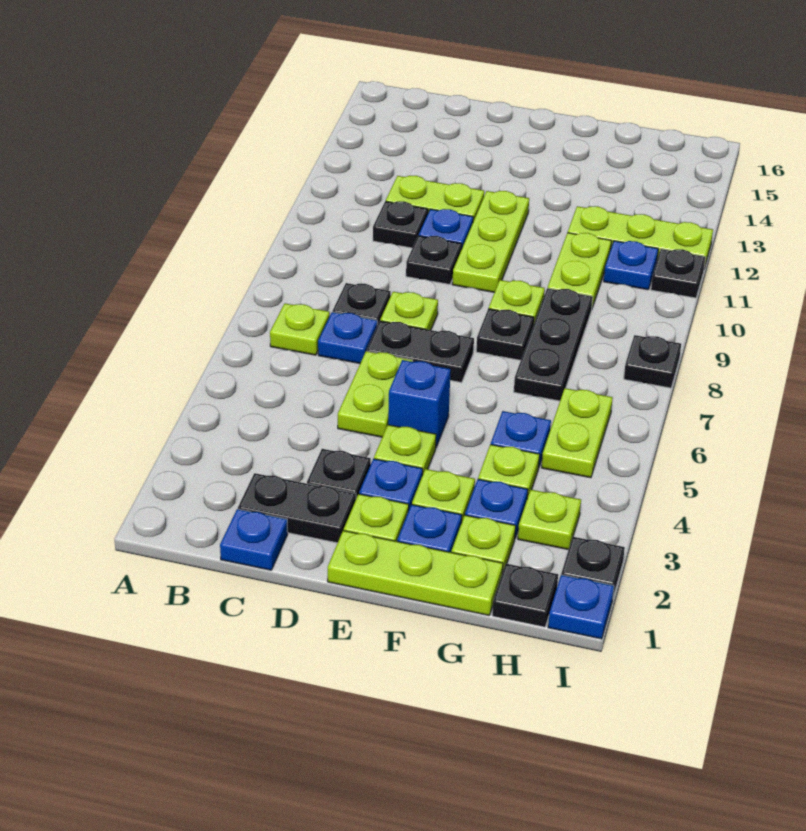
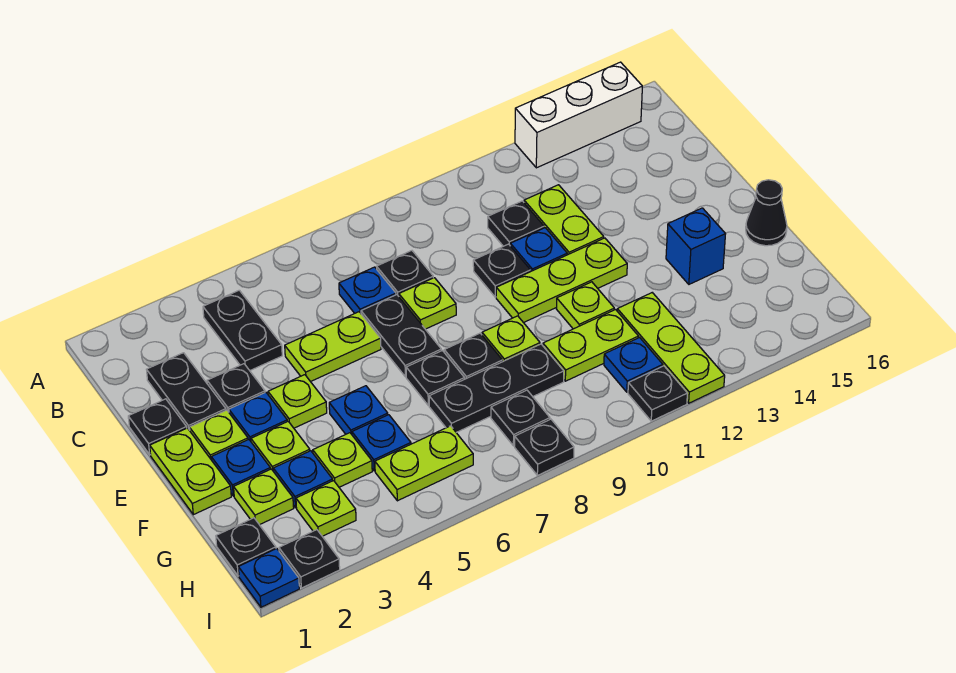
none -> white 1x3 brick [515,62,642,168]
none -> black 1x2 plate [203,290,282,370]
lime 1x1 plate [270,304,330,355] -> lime 1x1 plate moved to [557,282,614,329]
blue 1x1 plate [220,509,288,570] -> blue 1x1 plate moved to [329,386,388,434]
none -> black 1x1 plate [128,399,187,455]
lime 1x3 plate [328,531,503,615] -> lime 1x2 plate [150,428,231,515]
blue 1x1 brick [388,360,451,447] -> blue 1x1 brick moved to [666,208,725,284]
none -> black 1x1 plate [406,351,465,405]
none -> black 1x1 cone [746,180,787,246]
none -> black 1x1 plate [491,390,550,446]

